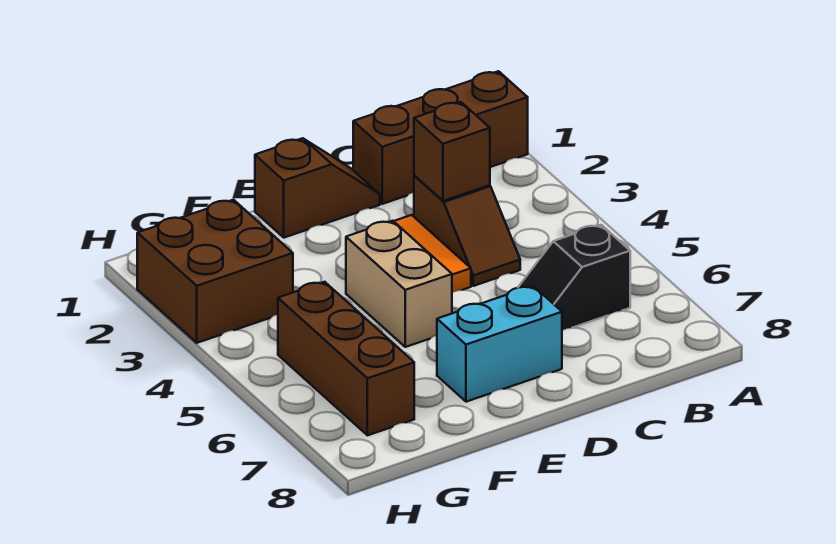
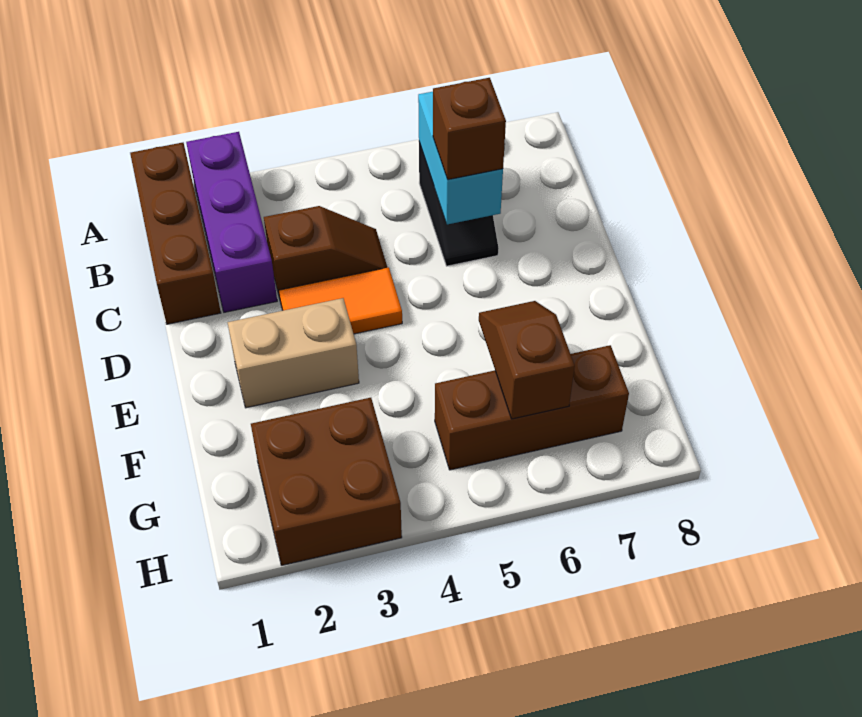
none -> purple 1x3 brick [186,132,277,312]
brown 1x1 brick [414,102,490,201] -> brown 1x1 brick moved to [433,78,506,180]
brown 1x2 slope [255,138,380,238] -> brown 1x2 slope moved to [479,301,575,419]
cyan 1x2 brick [437,286,562,402] -> cyan 1x2 brick moved to [418,92,503,224]
tan 1x2 brick [346,221,452,347] -> tan 1x2 brick moved to [228,298,359,408]

